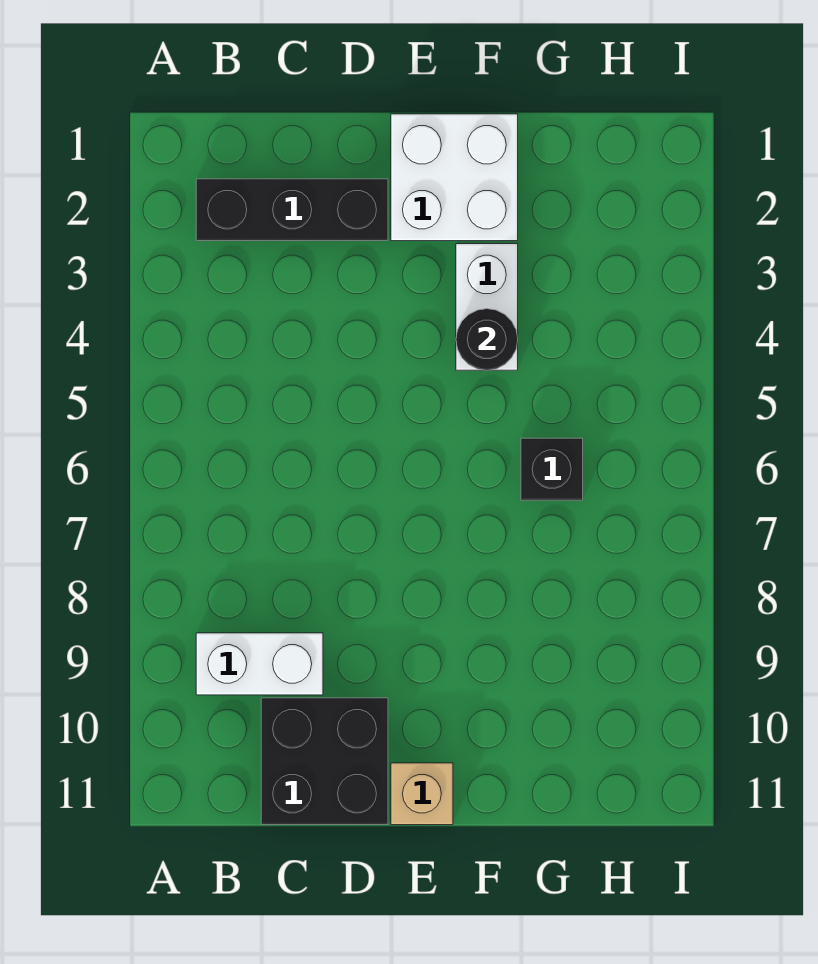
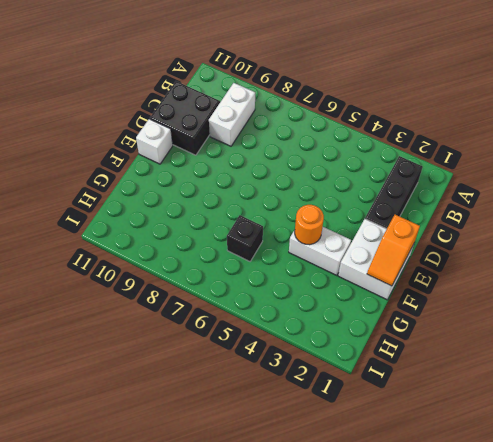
none -> orange 1x2 slope [367,215,420,286]
tan 1x1 brick [391,763,453,825] -> white 1x1 brick [136,119,173,164]
black 1x1 round brick [456,309,518,370] -> orange 1x1 round brick [295,205,324,245]

